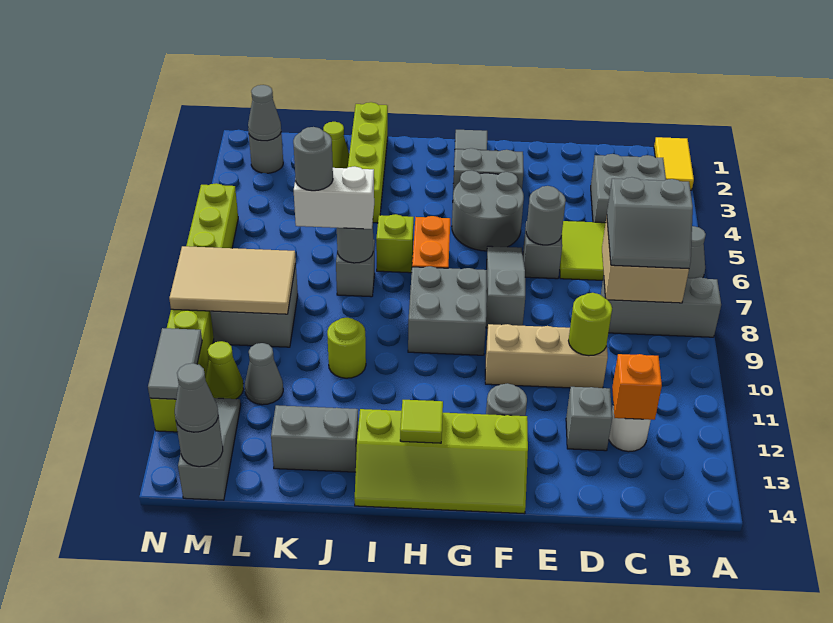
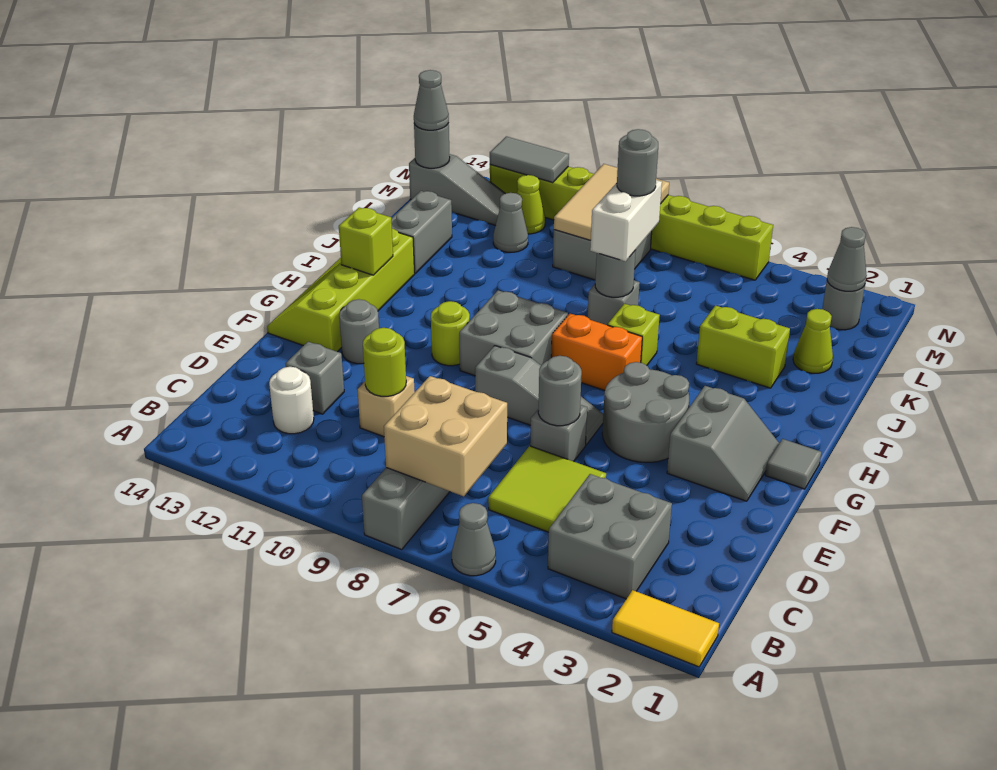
grey 2x2 slope [607,177,693,269] -> none
orange 1x1 brick [612,354,662,420] -> none
tan 1x3 brick [485,324,608,388] -> tan 1x1 brick [358,376,415,437]
lime 1x1 tile [400,400,443,443] -> lime 1x1 brick [339,207,393,275]
lime 1x4 brick [348,102,388,223] -> lime 1x2 brick [696,306,790,388]
lime 1x1 round brick [327,318,366,378] -> lime 1x1 round brick moved to [431,301,470,366]

